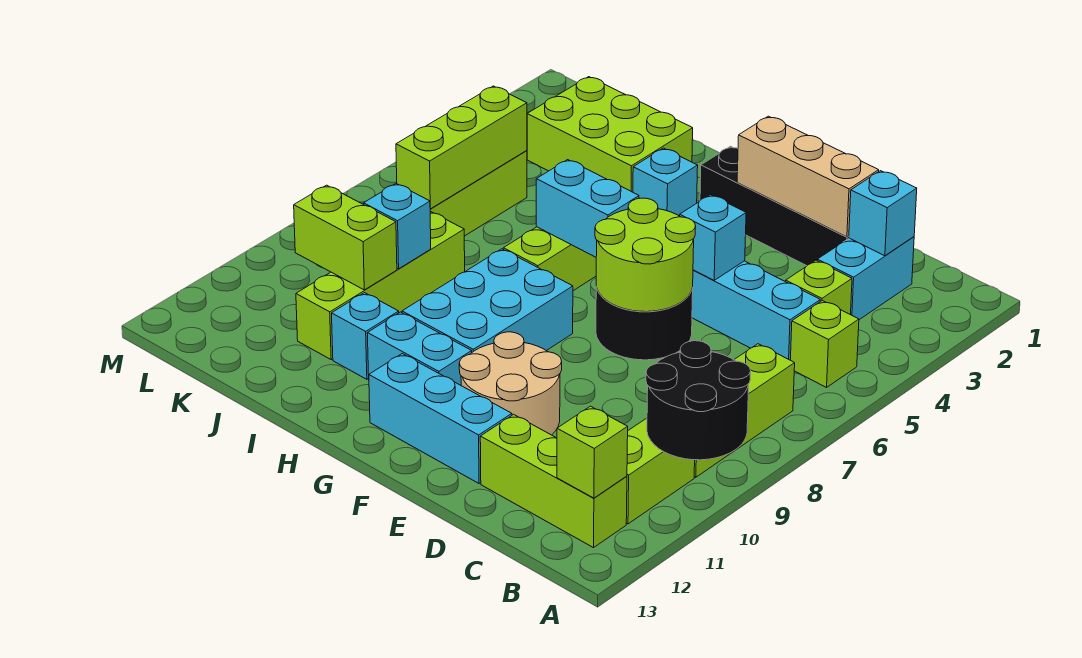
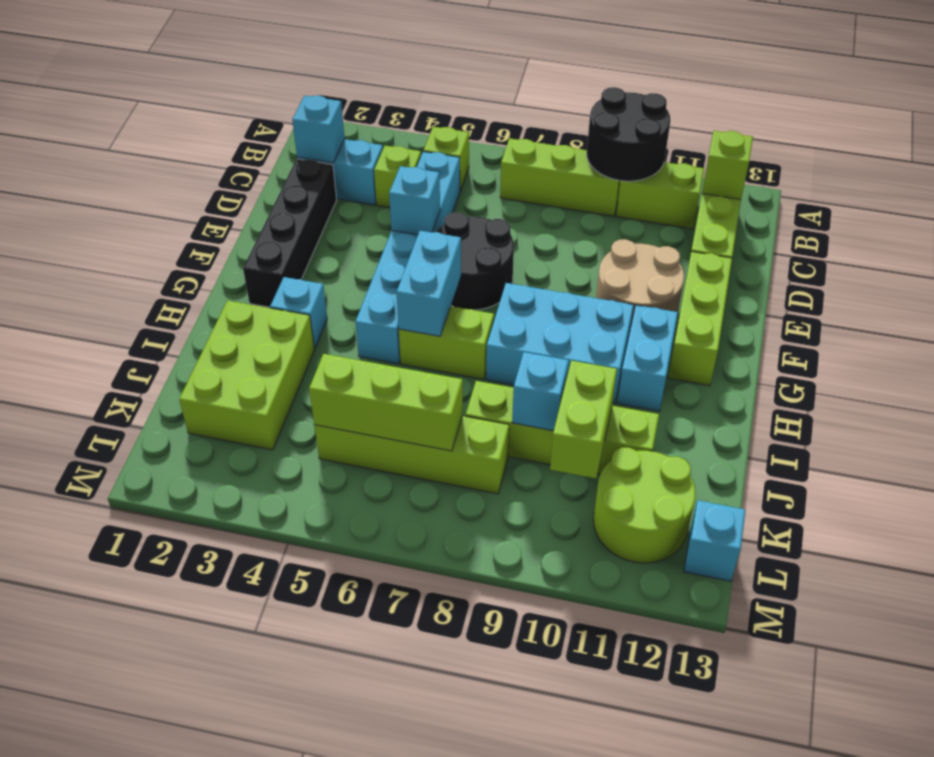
tan 1x3 brick [737,116,879,237] -> none
lime 2x2 round brick [595,198,696,312] -> lime 2x2 round brick moved to [593,448,696,563]
cyan 1x3 brick [369,354,512,483] -> lime 1x3 brick [668,251,732,386]
cyan 1x1 brick [332,293,399,379] -> cyan 1x1 brick moved to [684,500,745,581]

